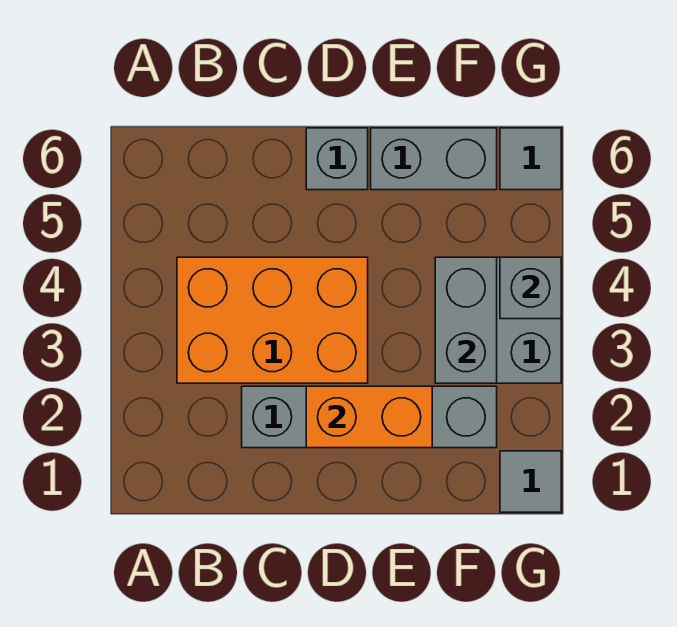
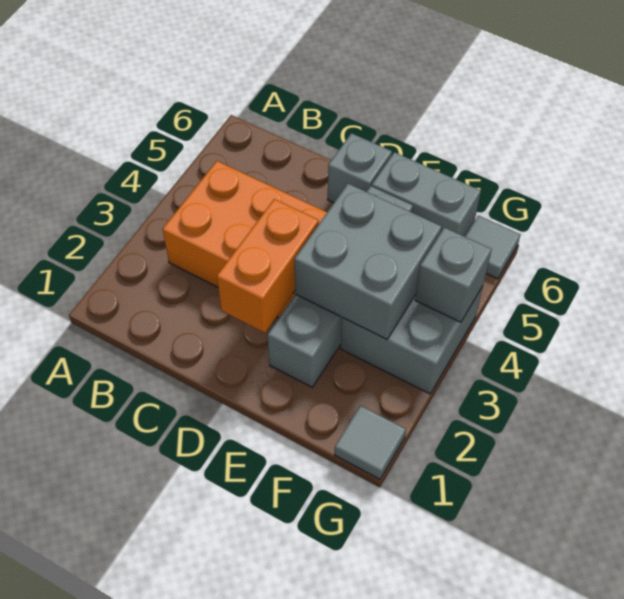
grey 1x4 brick [242,386,497,448] -> grey 1x4 brick turned to [268,186,413,387]
orange 1x2 brick [306,386,432,448] -> orange 1x2 brick turned to [217,199,319,333]
grey 1x2 brick [435,257,497,383] -> grey 2x2 brick [294,184,442,339]

